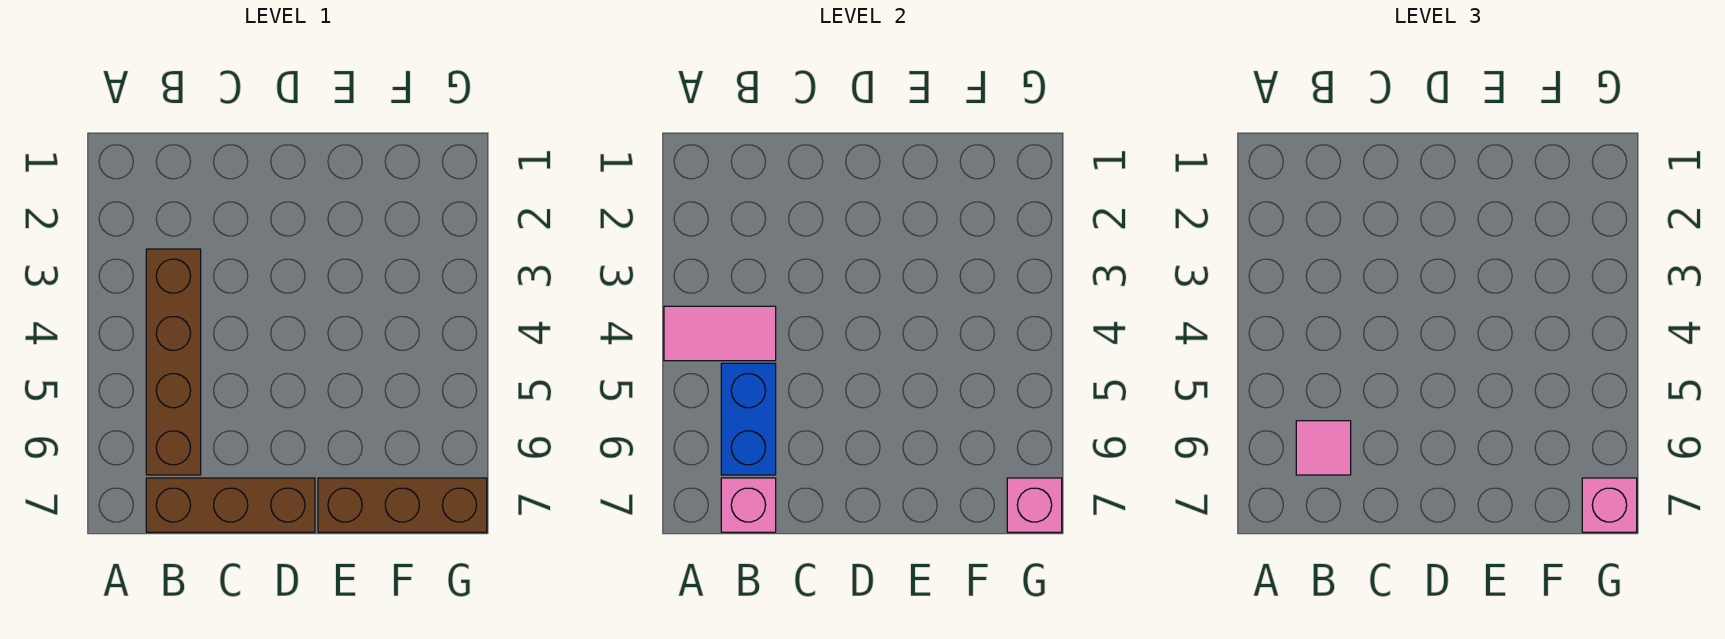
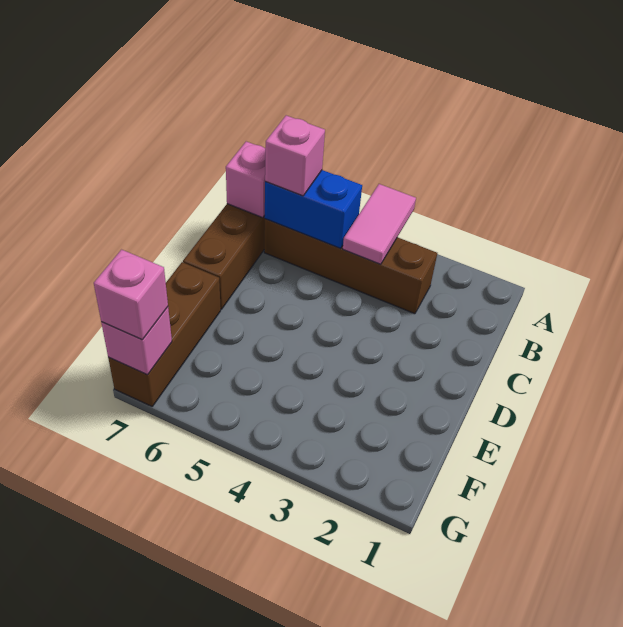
pink 1x1 tile [1296,421,1351,475] -> pink 1x1 brick [265,115,325,196]

